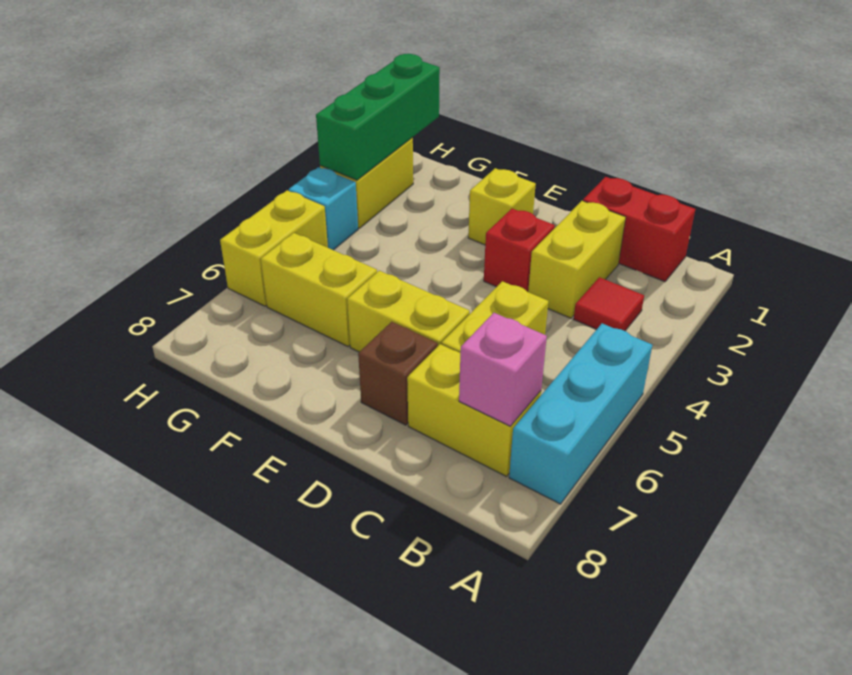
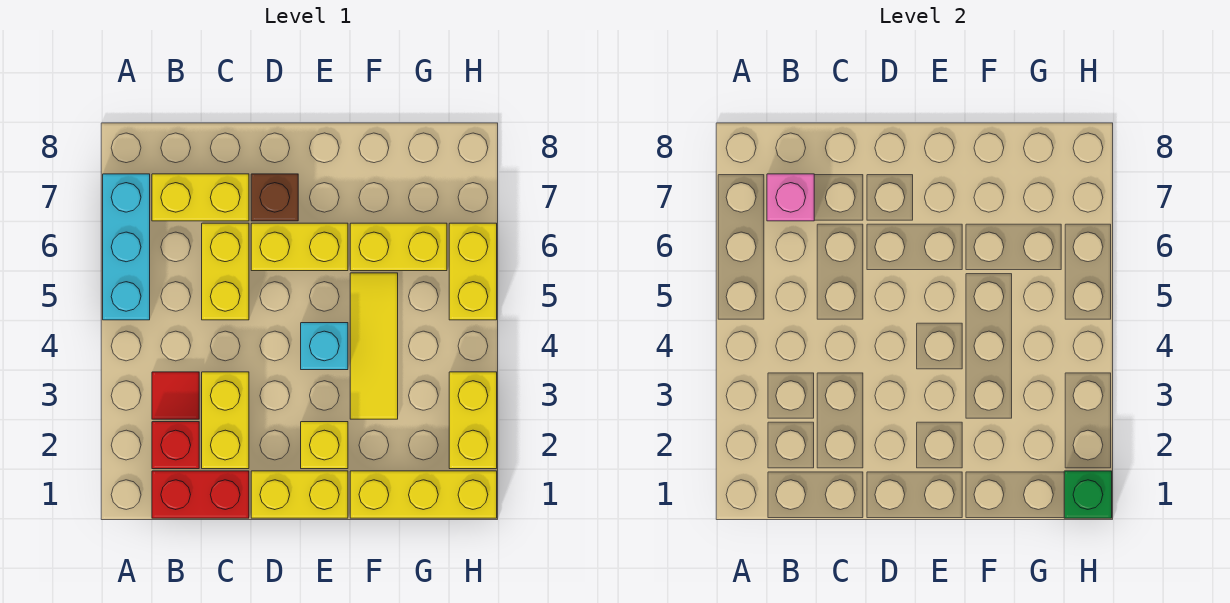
none -> yellow 1x2 brick [251,471,348,518]
red 1x1 brick [484,209,555,292] -> red 1x1 brick moved to [152,422,199,469]
none -> yellow 1x3 brick [350,471,497,518]
none -> yellow 1x3 tile [350,273,398,419]
green 1x3 brick [316,54,440,180] -> green 1x1 brick [1064,471,1112,518]
cyan 1x1 brick [289,167,358,250] -> cyan 1x1 brick moved to [301,323,348,370]

